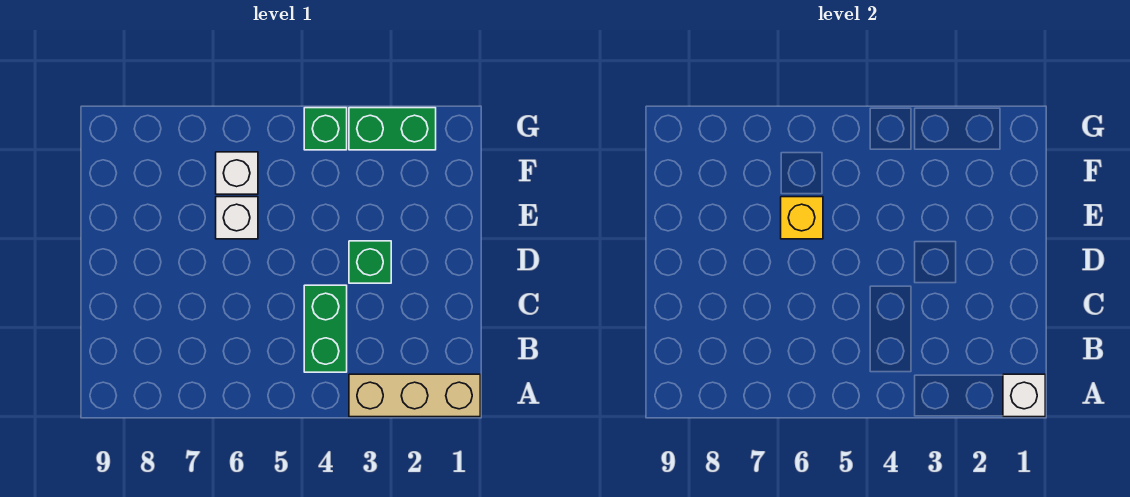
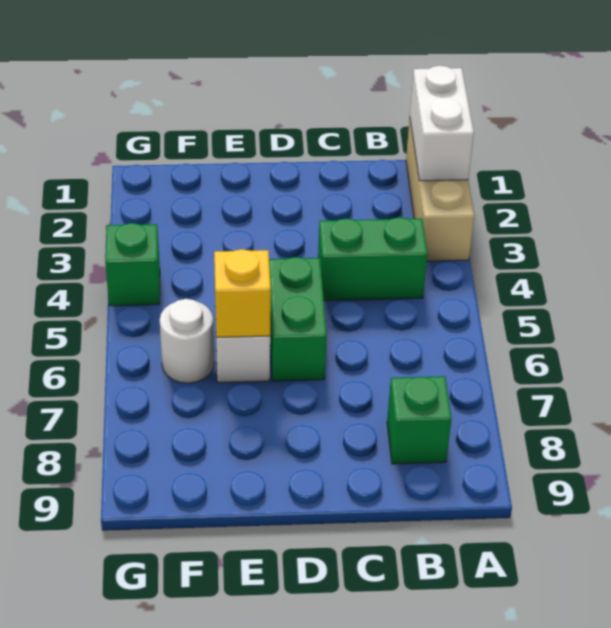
white 1x1 brick [1003,374,1045,417] -> white 1x2 brick [410,66,474,181]
green 1x1 brick [349,241,391,283] -> green 1x1 brick moved to [387,376,452,464]
white 1x1 brick [216,152,258,194] -> white 1x1 round brick [160,299,214,383]
green 1x2 brick [349,108,436,150] -> green 1x2 brick moved to [269,257,327,381]

